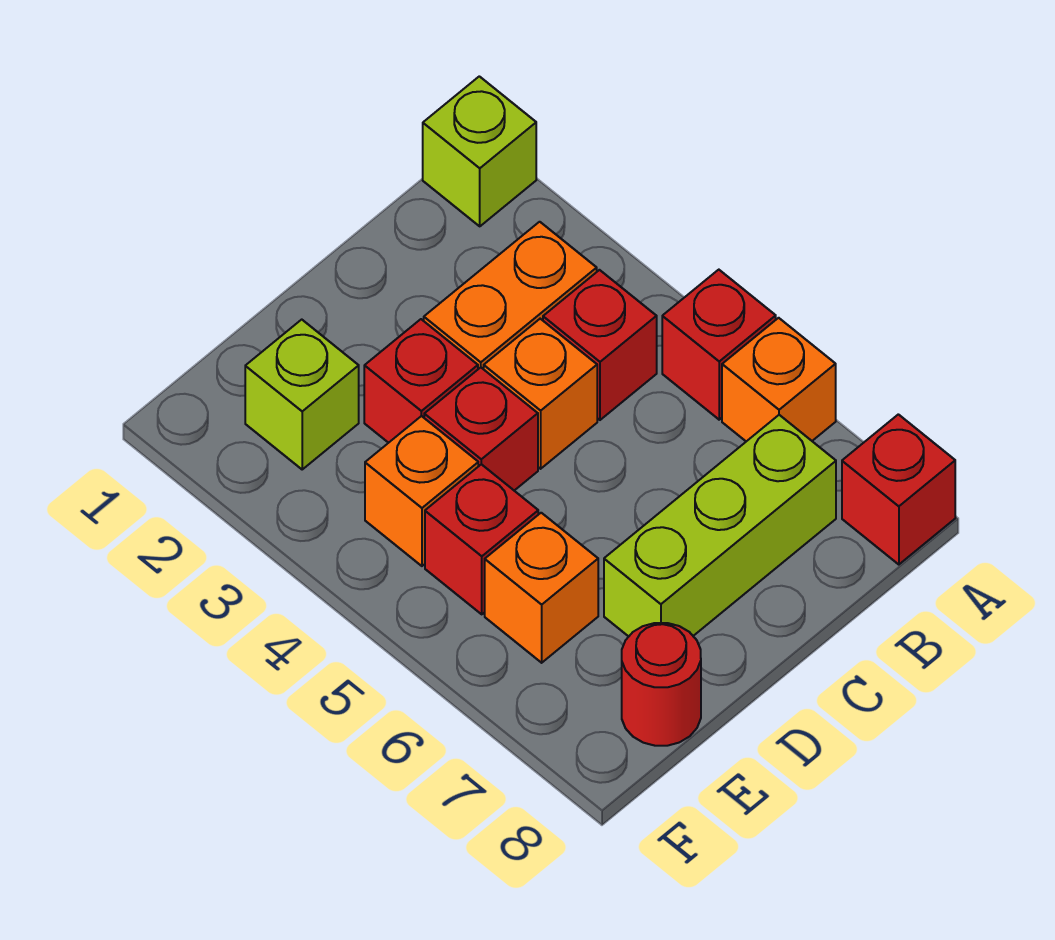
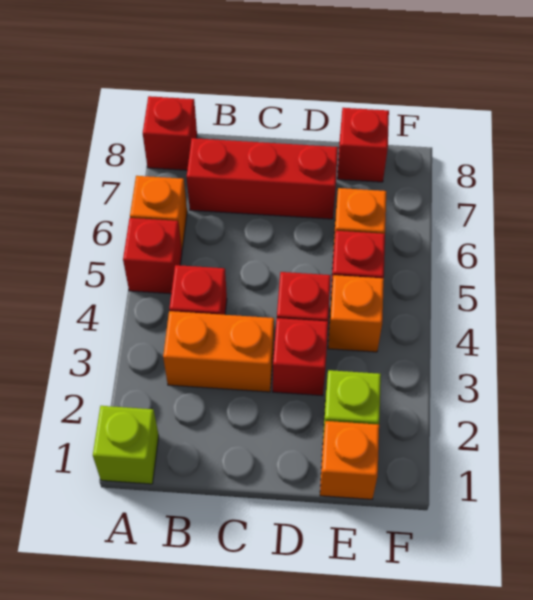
lime 1x3 brick [604,415,836,636] -> red 1x3 brick [187,138,338,219]
orange 1x1 brick [484,319,597,469] -> orange 1x1 brick moved to [320,421,379,499]
red 1x1 round brick [622,623,701,746] -> red 1x1 brick [337,108,389,182]

